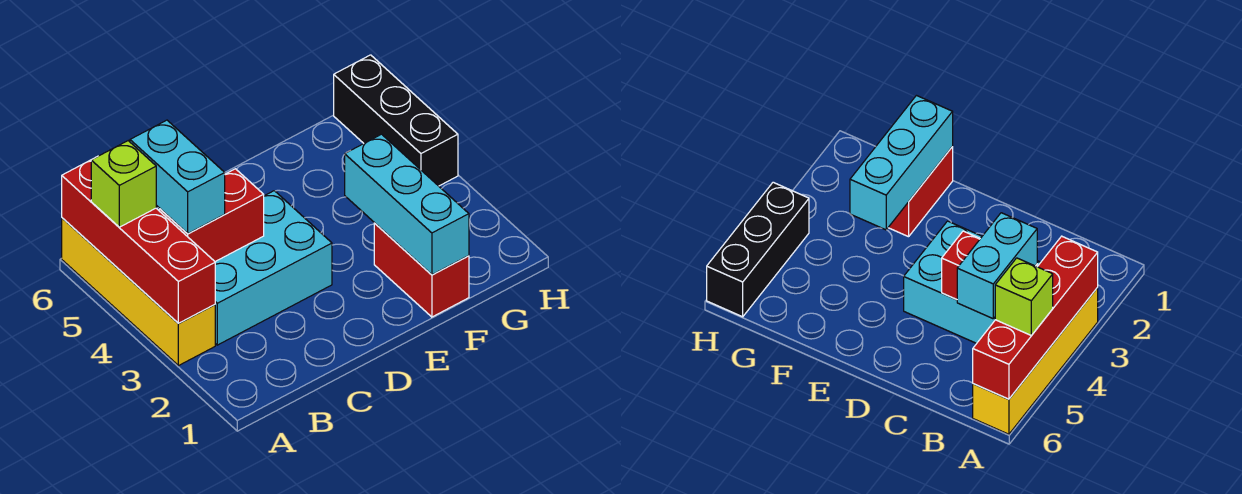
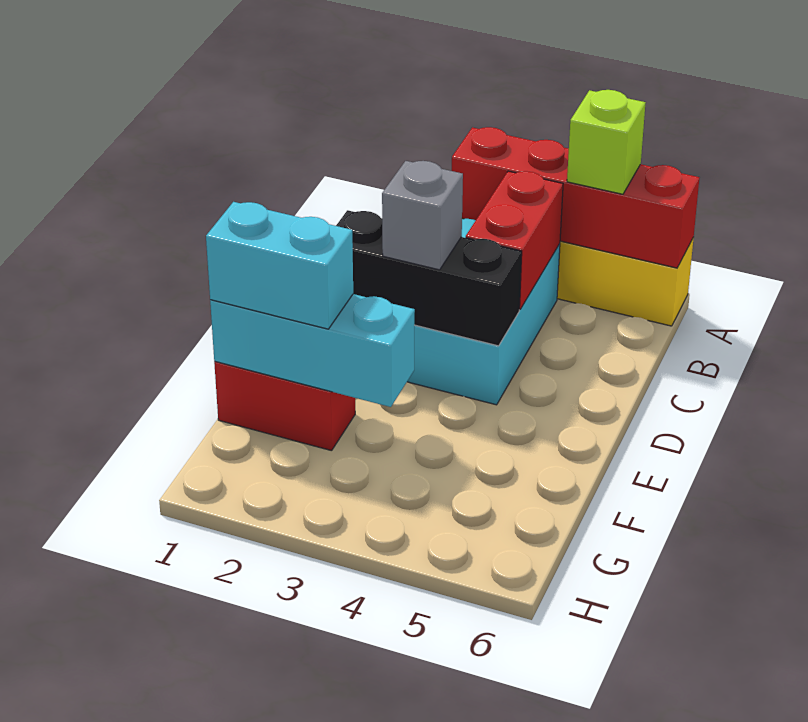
cyan 1x2 brick [130,120,225,234] -> cyan 1x2 brick moved to [206,202,353,329]
none -> grey 1x1 brick [382,161,463,270]
black 1x3 brick [334,55,458,186] -> black 1x3 brick moved to [336,210,522,346]

